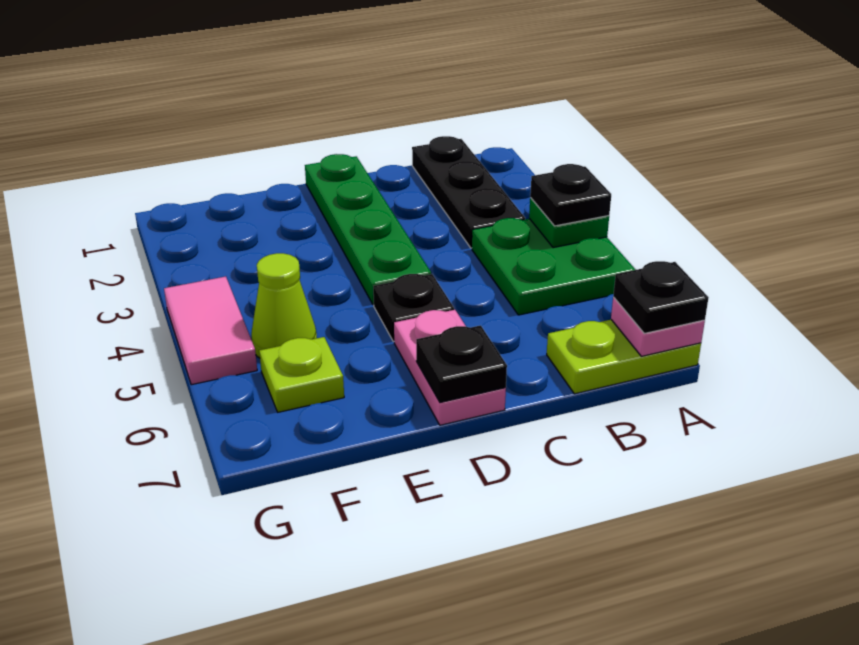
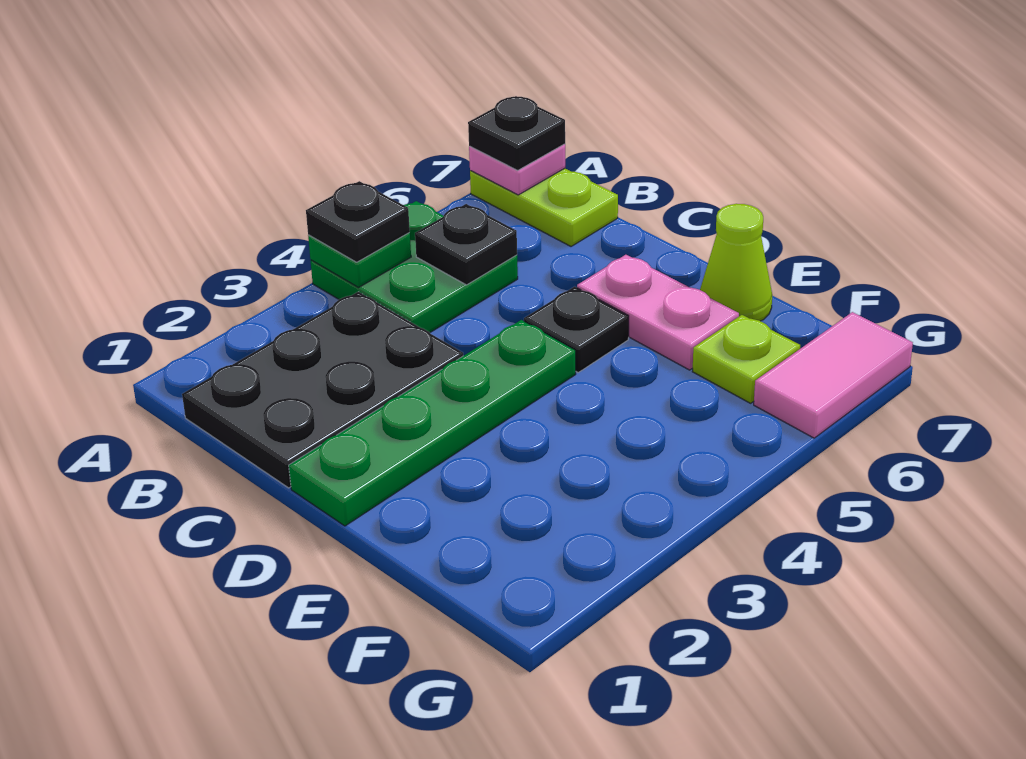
black 1x3 plate [412,136,525,248] -> black 2x3 plate [182,292,463,488]
pink 1x2 plate [394,310,506,425] -> pink 1x2 plate turned to [577,255,739,370]
black 1x1 plate [416,325,507,403] -> black 1x1 plate moved to [415,204,517,285]
lime 1x1 cone [251,253,317,358] -> lime 1x1 cone moved to [700,204,772,321]
pink 1x2 tile [164,277,257,385] -> pink 1x2 tile moved to [754,312,913,438]

